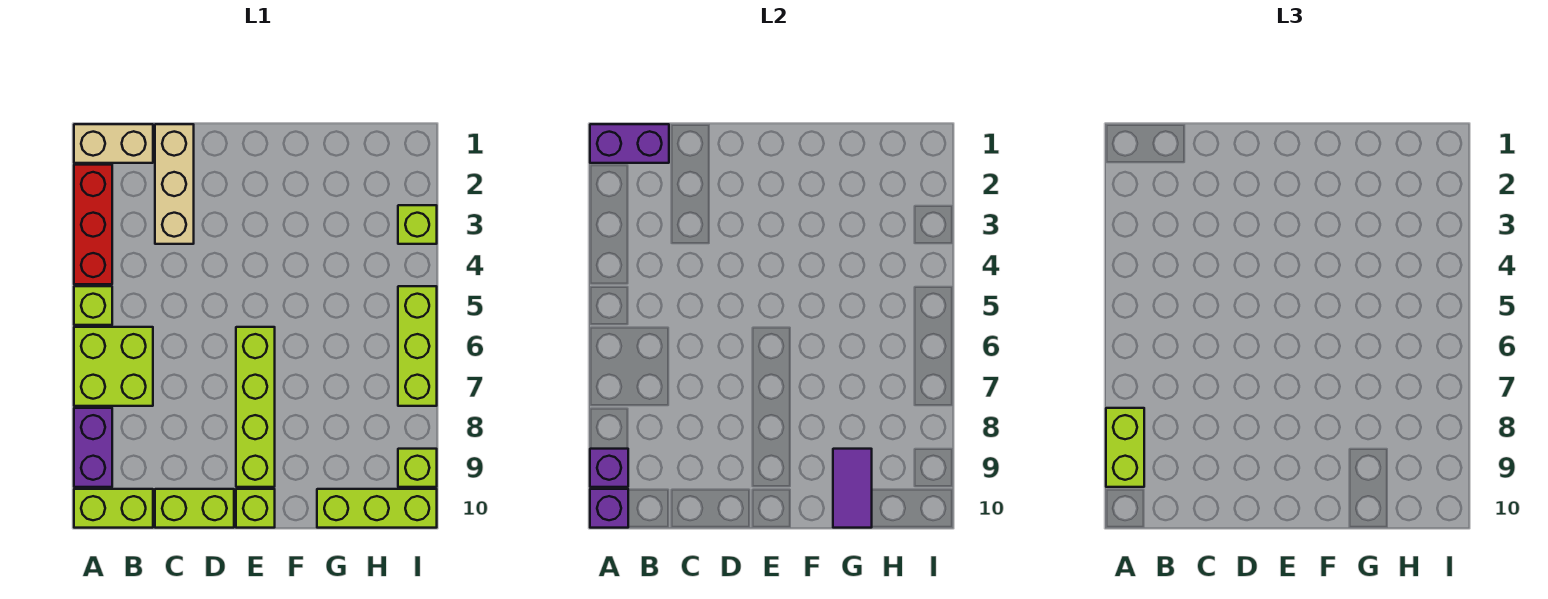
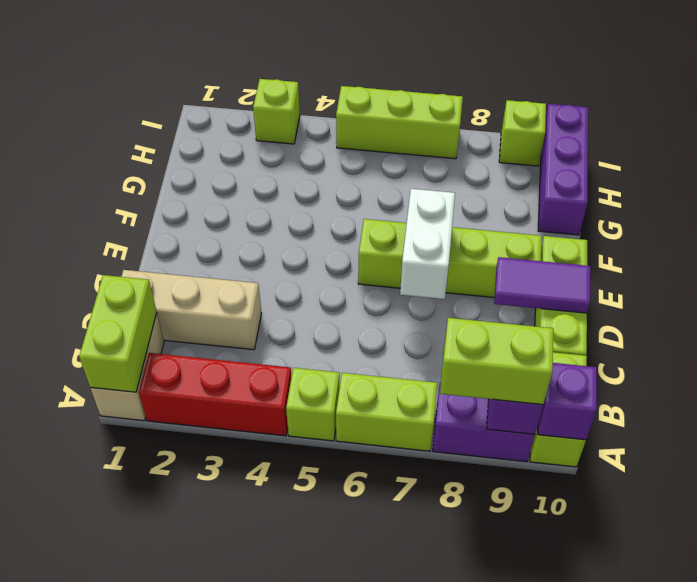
purple 1x2 brick [590,124,669,163] -> lime 1x2 brick [79,275,157,392]
lime 2x2 brick [74,327,153,406] -> lime 1x2 brick [336,373,437,451]
none -> white 1x2 brick [400,189,455,299]
purple 1x2 tile [833,449,872,528] -> purple 1x2 tile moved to [494,257,590,313]
lime 1x3 brick [317,489,437,528] -> purple 1x3 brick [538,104,588,235]

